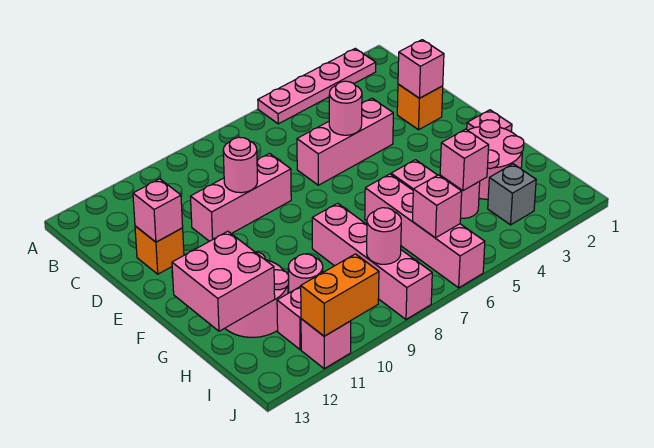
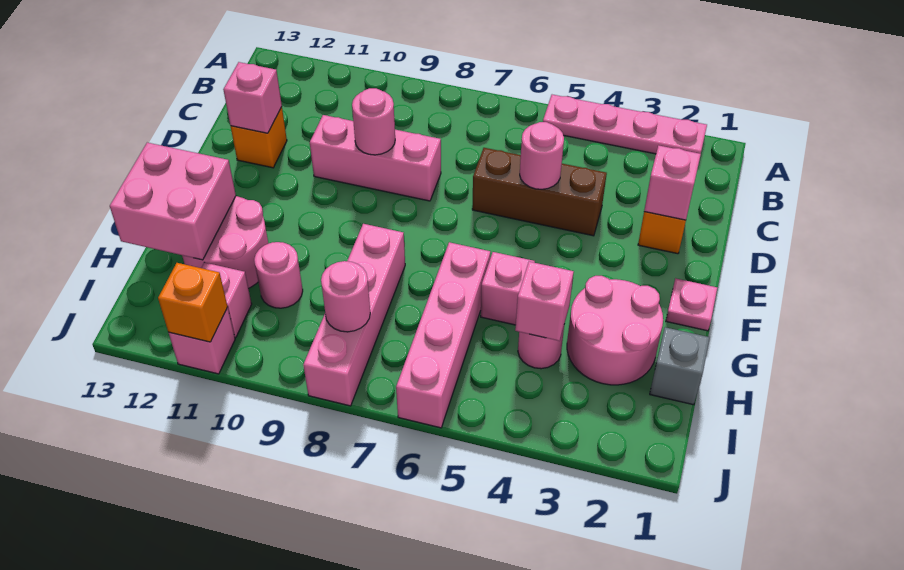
pink 1x3 brick [297,98,393,185] -> brown 1x3 brick [472,148,607,236]
grey 1x1 brick [488,164,536,225] -> grey 1x1 brick moved to [650,327,710,405]
pink 1x1 brick [413,175,462,238] -> none
orange 1x2 brick [301,254,379,336] -> orange 1x1 brick [158,263,228,342]

